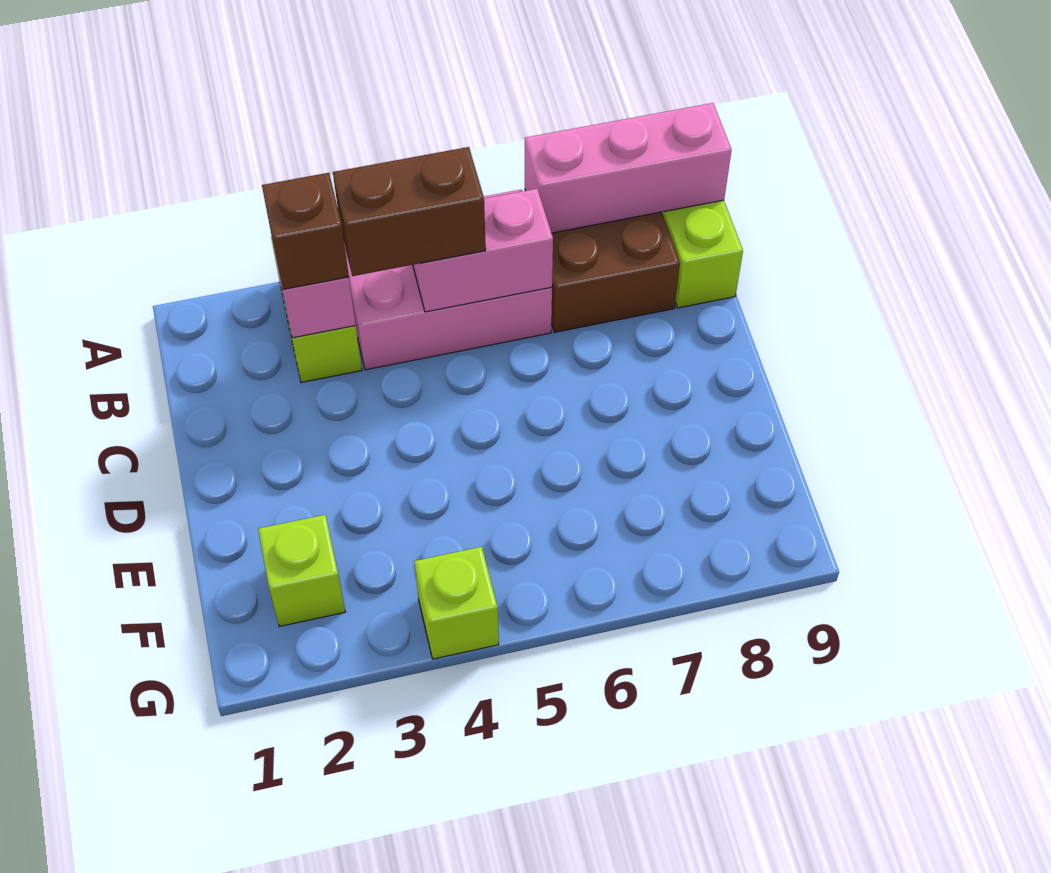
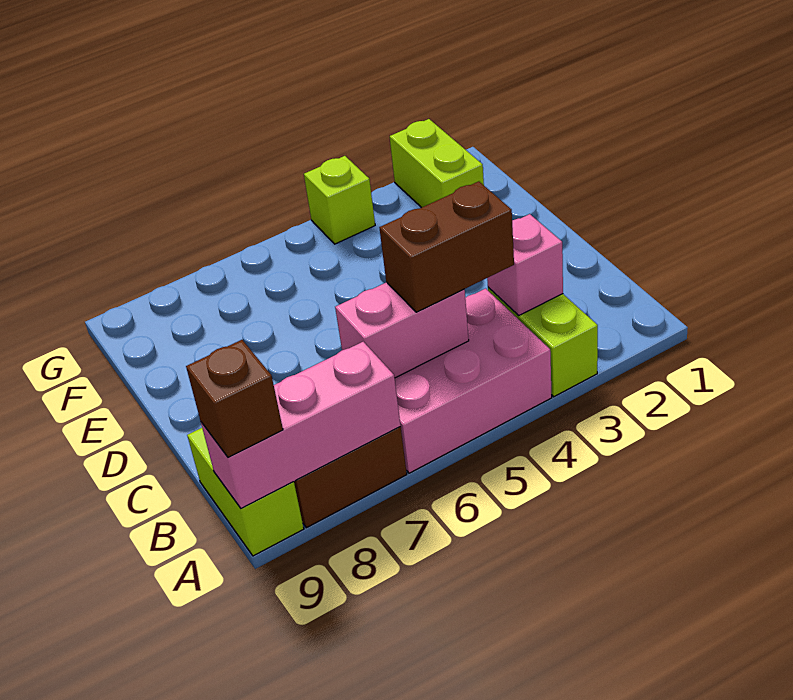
brown 1x1 brick [262,173,349,289] -> brown 1x1 brick moved to [186,340,283,457]
lime 1x1 brick [258,515,345,627] -> lime 1x2 brick [390,119,484,208]

